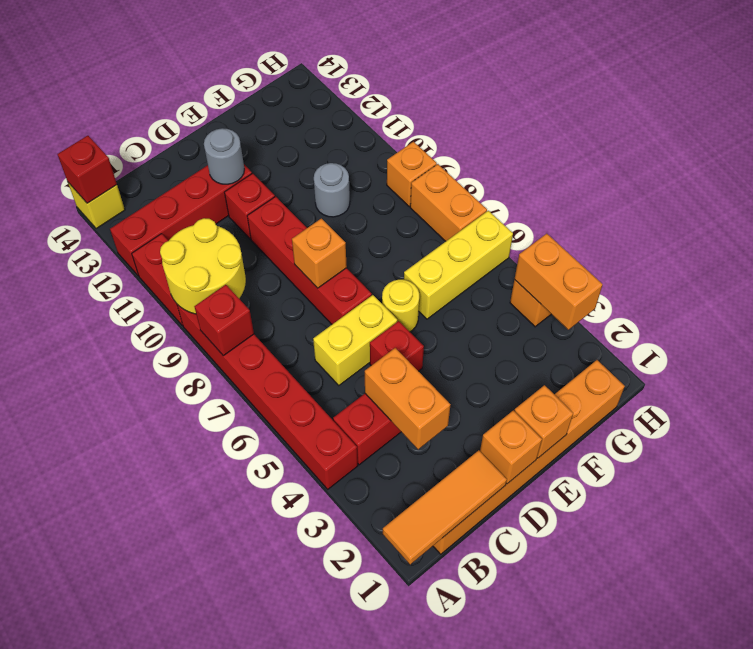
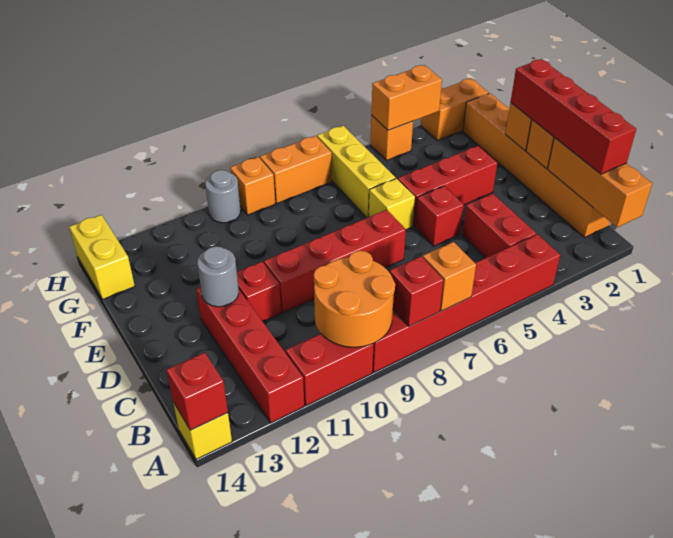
orange 1x3 tile [383,450,507,564] -> orange 1x3 brick [548,138,652,227]
yellow 2x2 round brick [160,218,246,314] -> orange 2x2 round brick [314,251,395,347]
none -> red 1x4 brick [511,59,636,174]
orange 1x2 brick [365,348,450,449] -> orange 1x2 brick moved to [421,78,489,141]
yellow 1x2 brick [313,295,397,385] -> yellow 1x2 brick moved to [69,215,135,299]
orange 1x1 brick [292,218,347,288] -> orange 1x1 brick moved to [423,242,476,311]
none -> red 1x3 brick [398,146,498,226]
yellow 1x1 round brick [382,280,419,332] -> yellow 1x1 brick [368,179,415,229]
grey 1x1 round brick [314,163,350,217] -> grey 1x1 round brick moved to [205,170,241,223]

